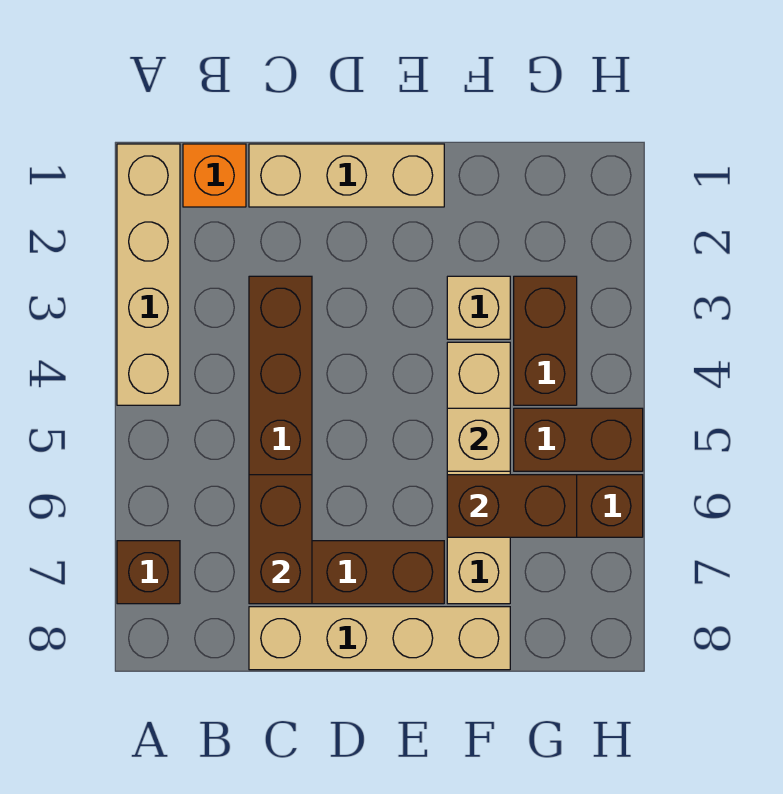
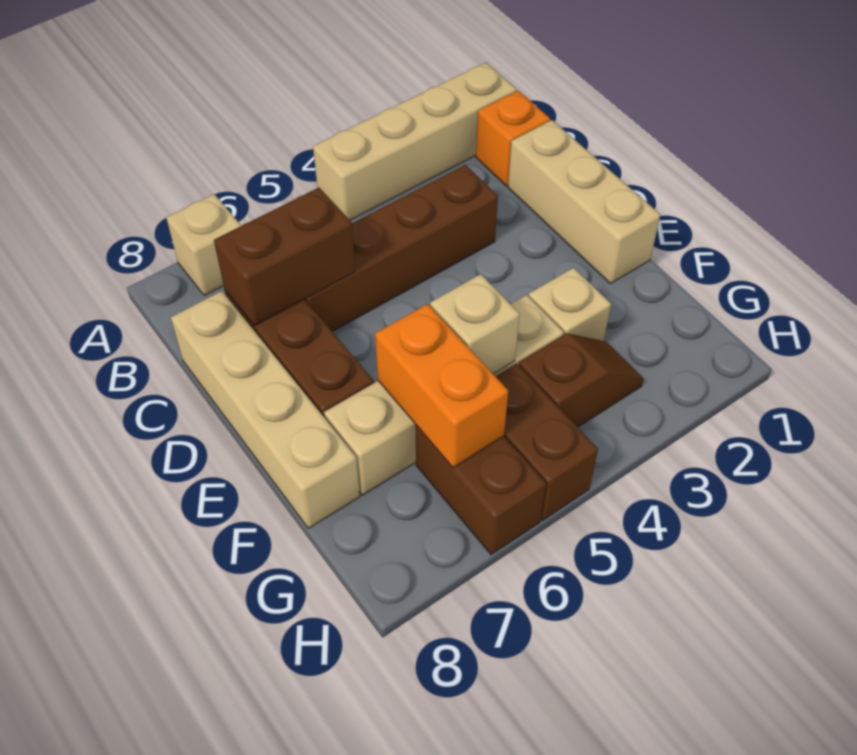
brown 1x1 brick [117,541,180,604] -> tan 1x1 brick [166,194,241,296]
brown 1x2 brick [447,475,577,537] -> orange 1x2 brick [375,304,508,467]
brown 1x2 brick [514,276,577,405] -> brown 1x2 slope [519,333,643,427]

